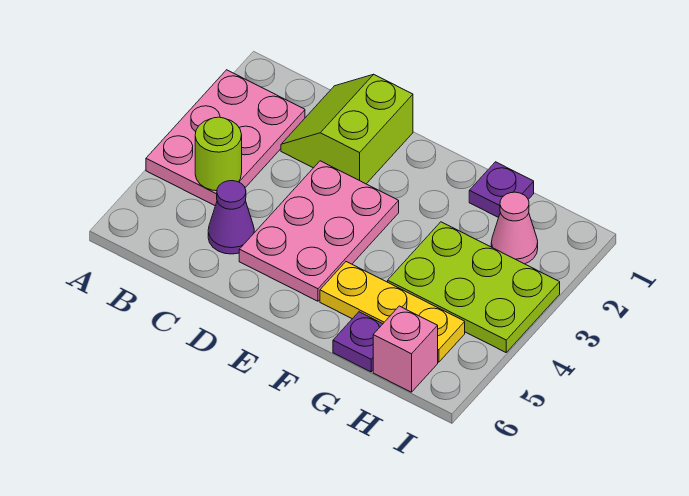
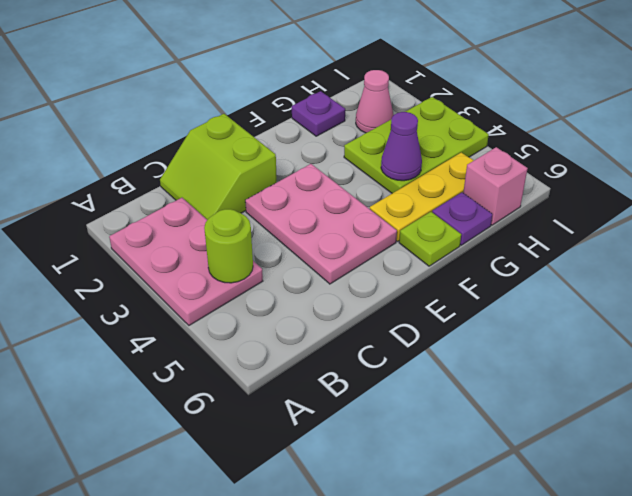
purple 1x1 cone [208,181,254,254] -> purple 1x1 cone moved to [381,112,422,181]
none -> lime 1x1 plate [399,212,461,266]

